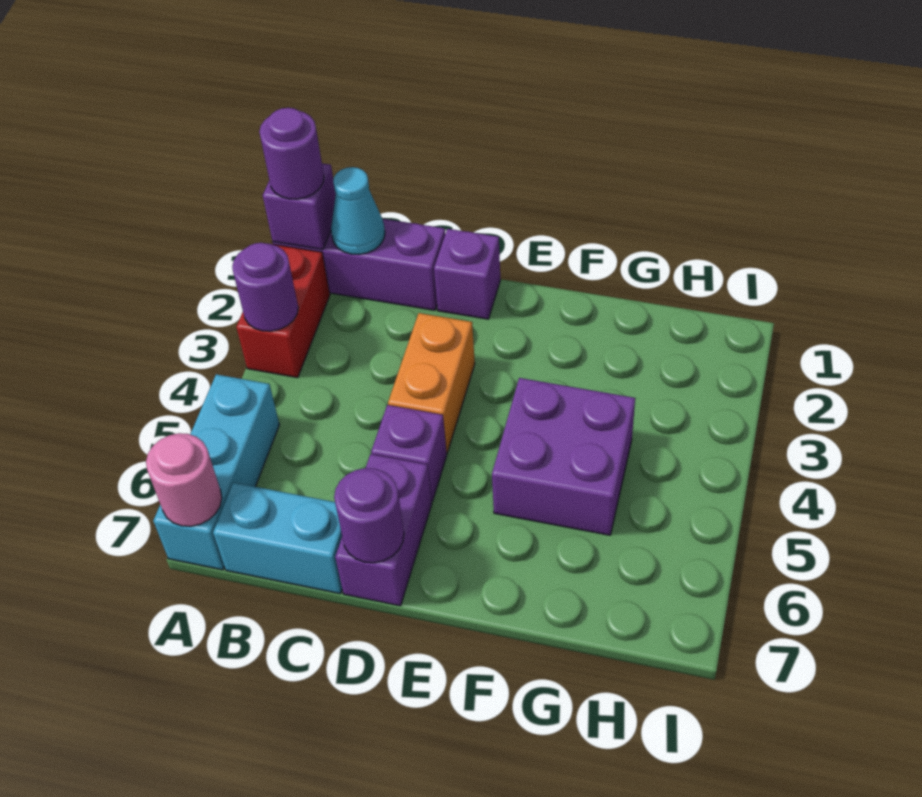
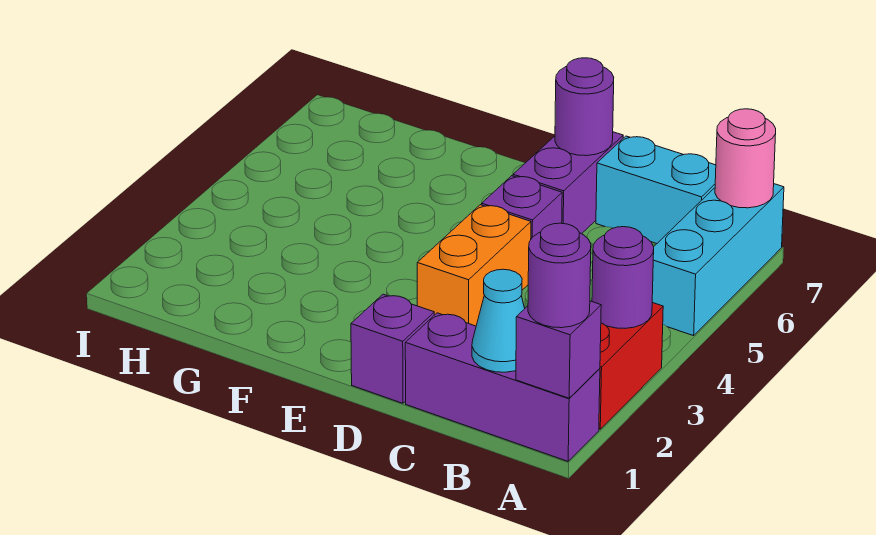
purple 2x2 brick [492,378,635,535] -> none

